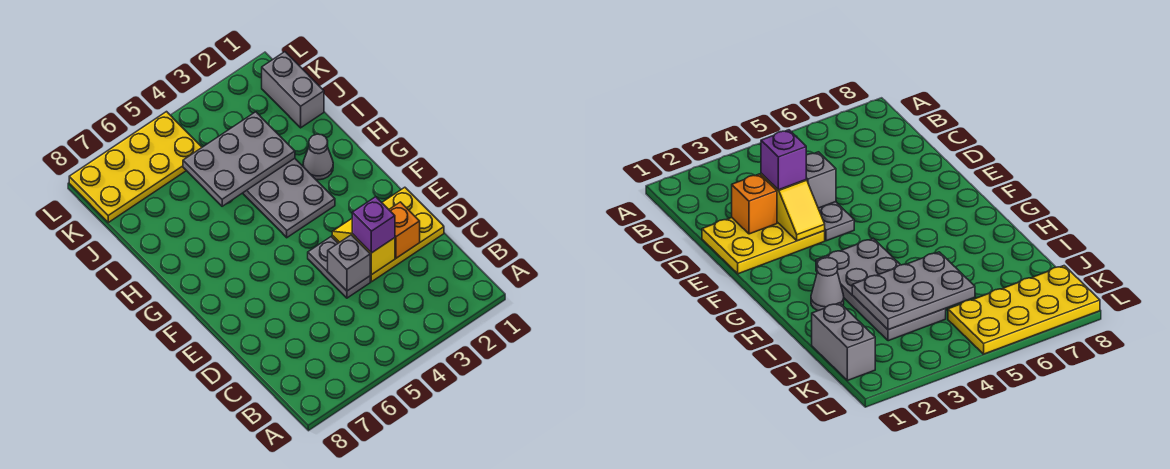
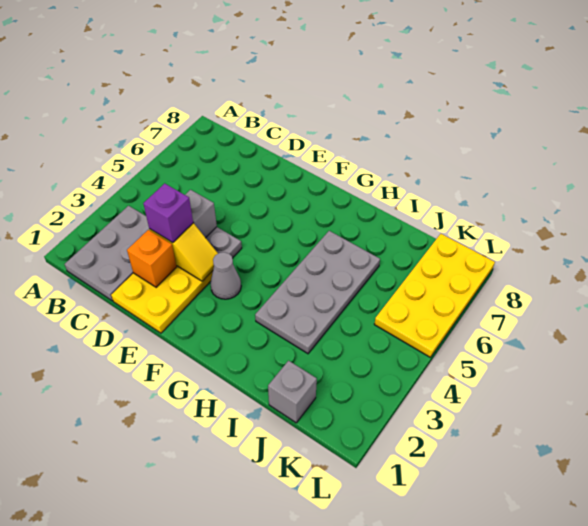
grey 2x4 plate [243,158,335,238] -> grey 2x4 plate turned to [255,231,380,354]
grey 1x1 cone [303,134,333,180] -> grey 1x1 cone moved to [210,252,241,299]
grey 2x3 plate [183,112,295,206] -> grey 2x3 plate moved to [65,206,149,301]
grey 1x2 brick [262,52,324,128] -> grey 1x1 brick [268,361,317,423]

